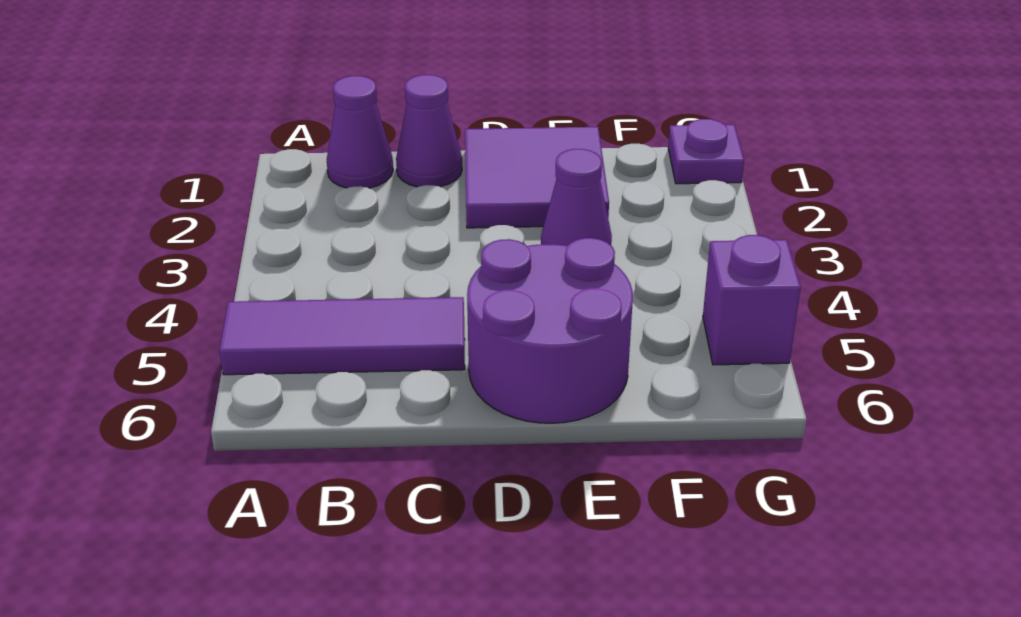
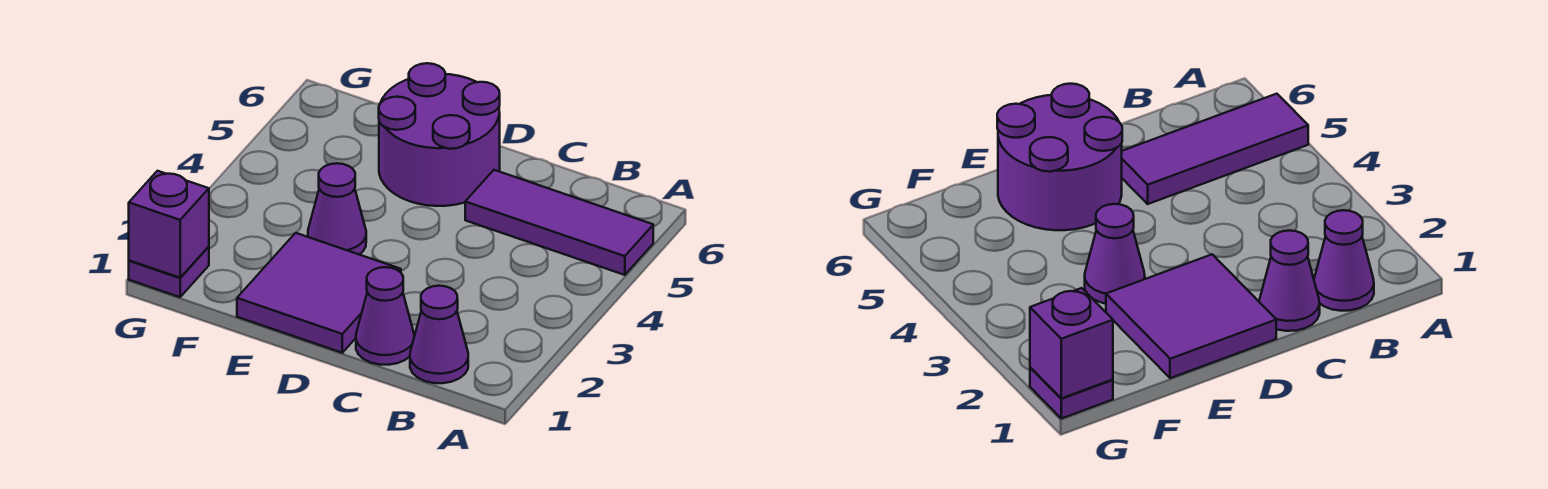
purple 1x1 brick [703,235,801,365] -> purple 1x1 brick moved to [129,171,209,278]

